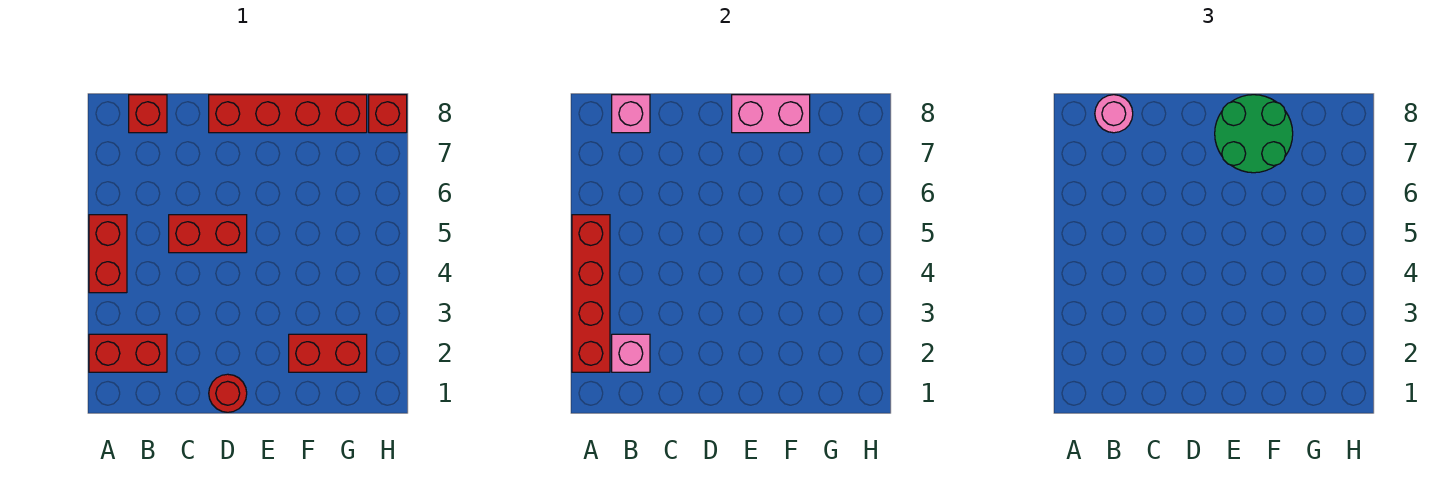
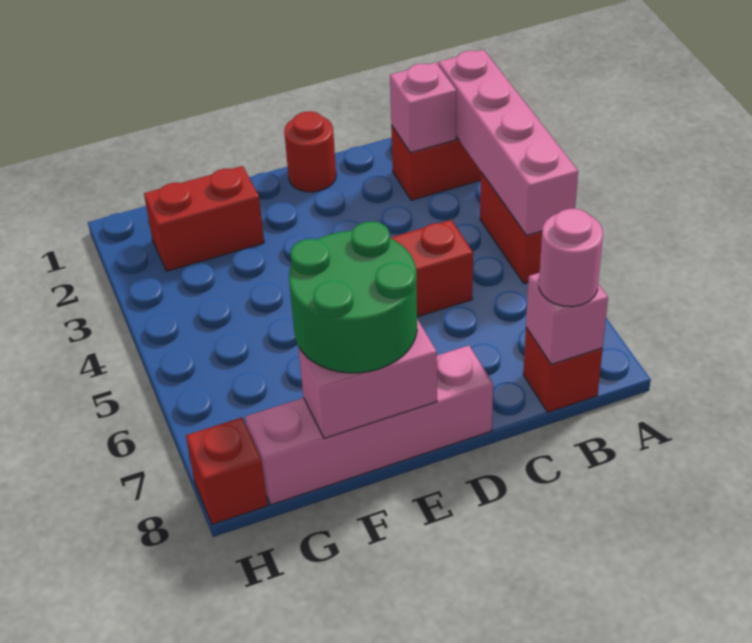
red 1x4 brick [572,215,610,372] -> pink 1x4 brick [438,50,578,236]
red 1x4 brick [209,95,367,133] -> pink 1x4 brick [245,345,493,505]

